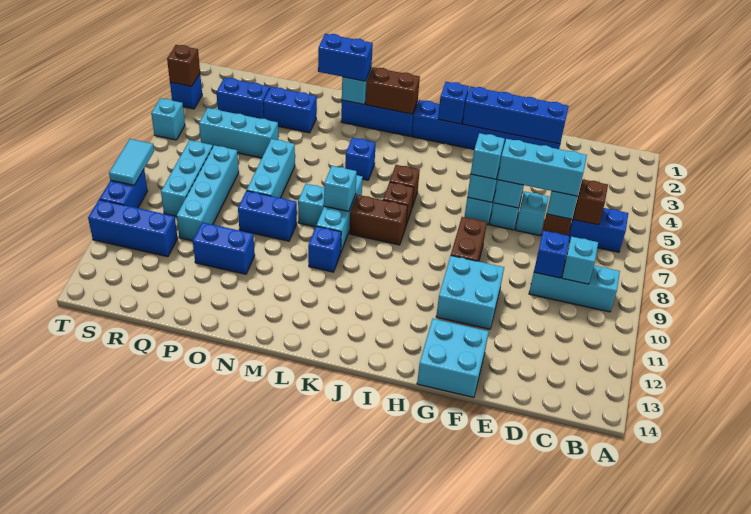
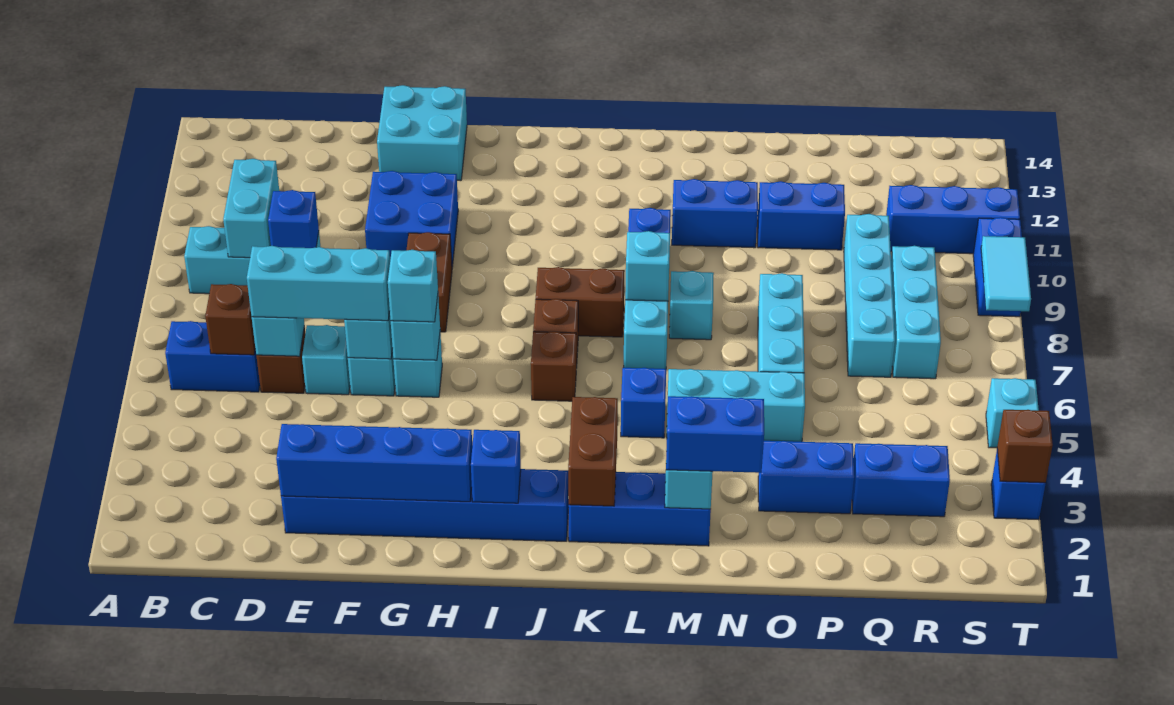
cyan 1x1 brick [562,237,598,284] -> cyan 1x2 brick [223,159,279,258]
cyan 2x2 brick [436,256,504,329] -> blue 2x2 brick [365,171,458,267]
brown 1x2 brick [366,67,420,114] -> brown 1x2 brick turned to [568,397,618,506]
blue 1x2 brick [238,191,297,241] -> blue 1x2 brick moved to [672,179,758,248]
cyan 1x3 brick [199,108,278,158] -> cyan 1x3 brick moved to [667,369,805,442]

